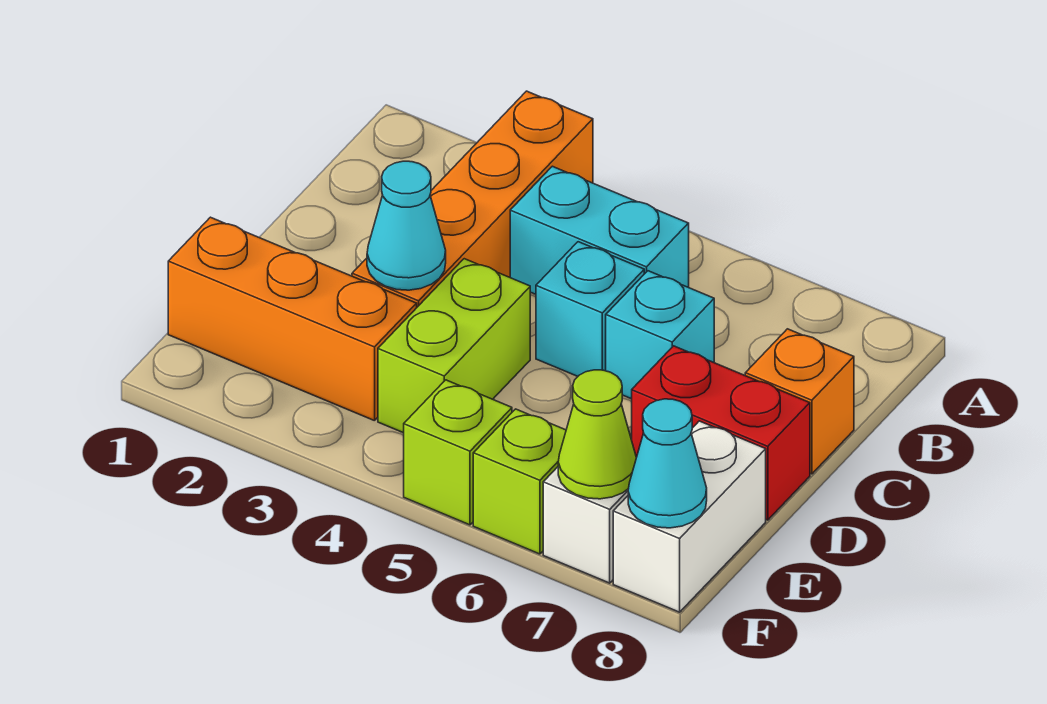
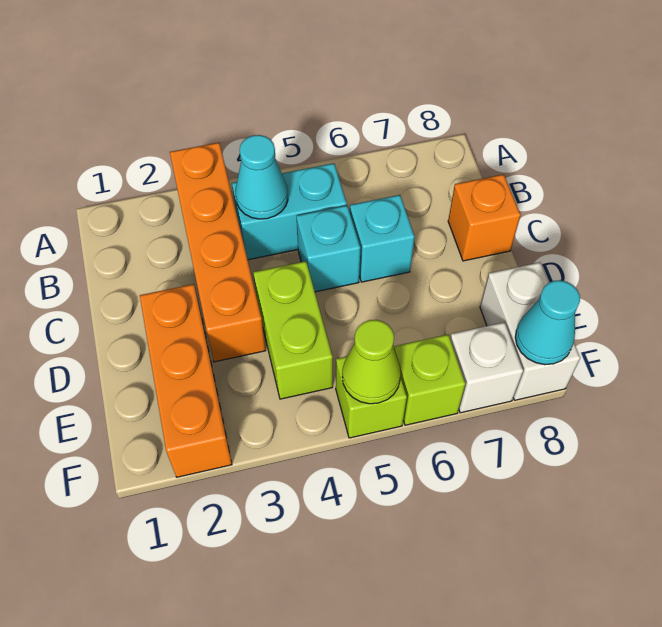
cyan 1x1 cone [367,161,446,290] -> cyan 1x1 cone moved to [235,135,288,219]
red 1x2 brick [632,346,810,520] -> none
orange 1x3 brick [168,217,417,421] -> orange 1x3 brick turned to [140,284,232,477]
lime 1x1 cone [558,370,636,499] -> lime 1x1 cone moved to [342,320,401,404]

